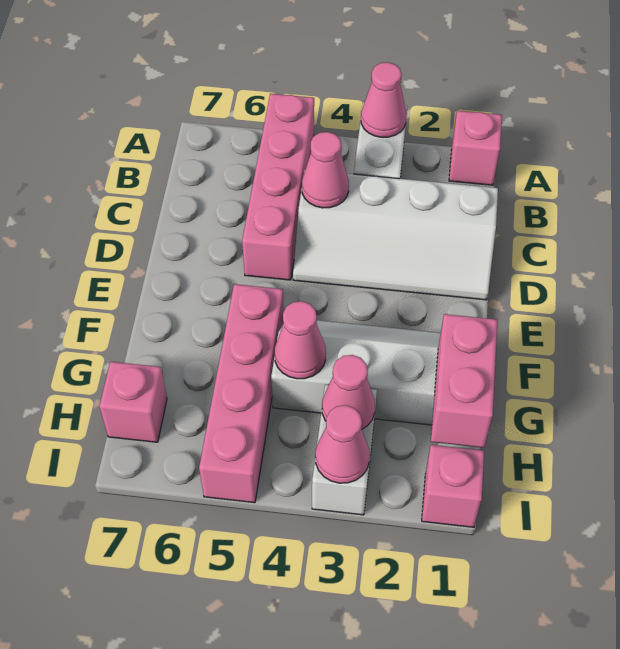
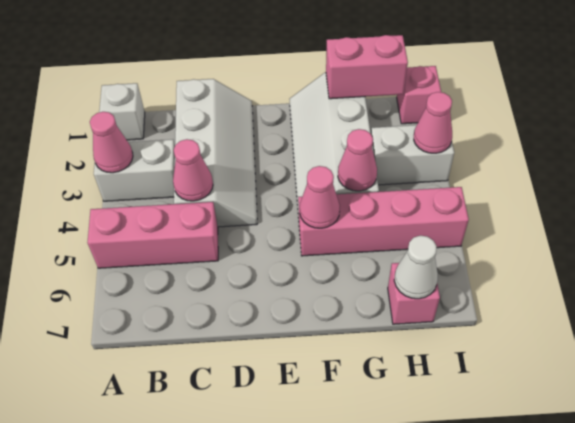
pink 1x1 brick [449,111,502,185] -> white 1x1 brick [99,83,145,140]
pink 1x4 brick [242,94,314,280] -> pink 1x3 brick [87,202,218,268]
pink 1x1 cone [322,355,375,430] -> pink 1x1 cone moved to [300,166,340,228]
none -> white 1x1 cone [394,236,438,299]

